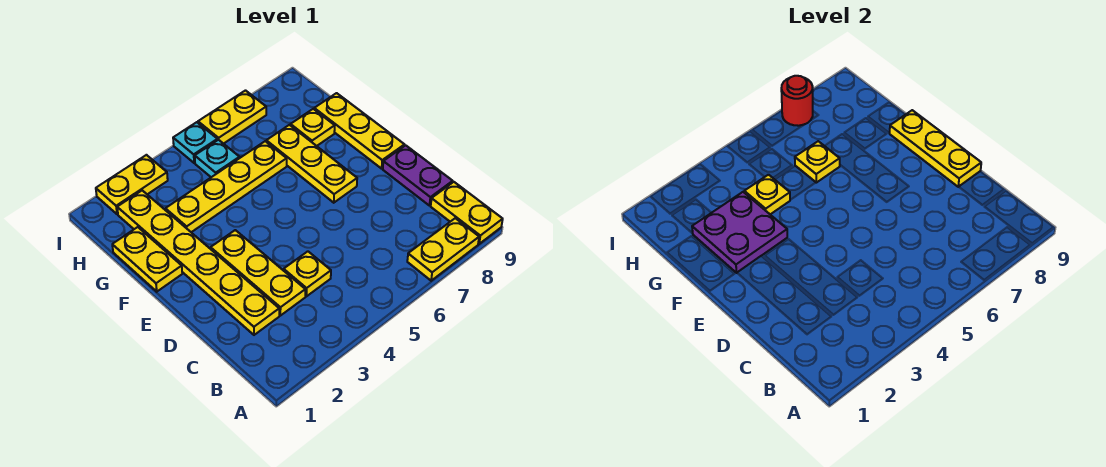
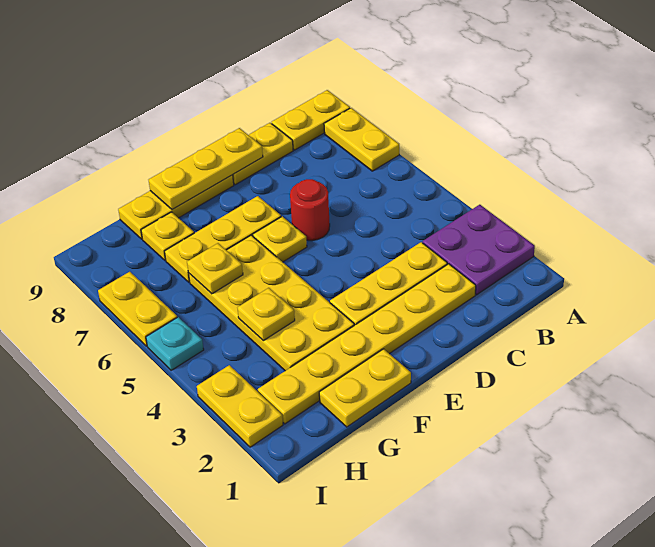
yellow 1x1 plate [284,251,331,296] -> yellow 1x1 plate moved to [253,216,307,262]
purple 1x2 plate [383,145,453,206] -> yellow 1x2 plate [233,123,293,185]
purple 2x2 plate [692,192,787,273] -> purple 2x2 plate moved to [423,205,535,295]
yellow 1x4 plate [166,141,287,232] -> yellow 2x4 plate [189,235,354,371]
cyan 1x1 plate [195,140,240,177] -> none
red 1x1 round brick [781,76,813,126] -> red 1x1 round brick moved to [290,179,330,241]

